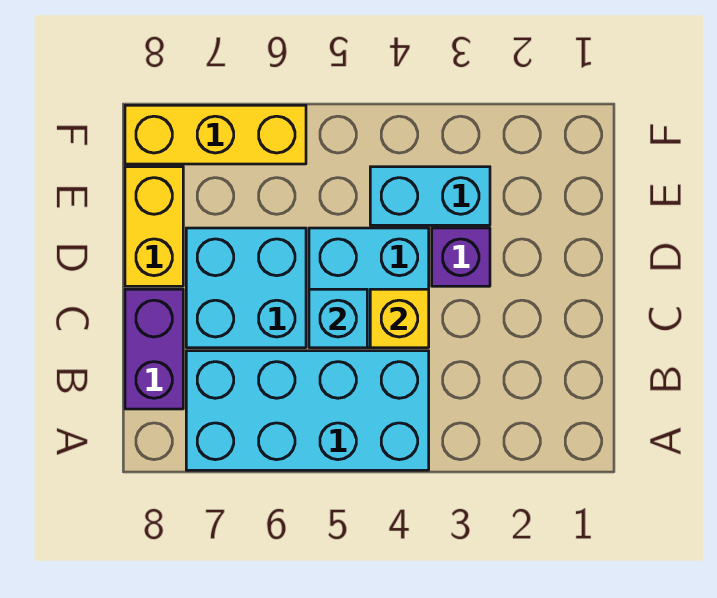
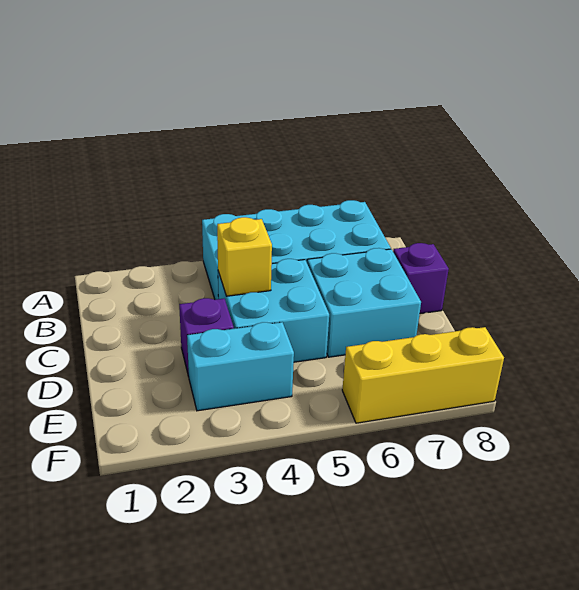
purple 1x2 brick [125,289,183,409] -> purple 1x1 brick [393,243,449,314]
cyan 1x1 brick [309,289,367,348] -> none
yellow 1x2 brick [125,167,183,286] -> none

